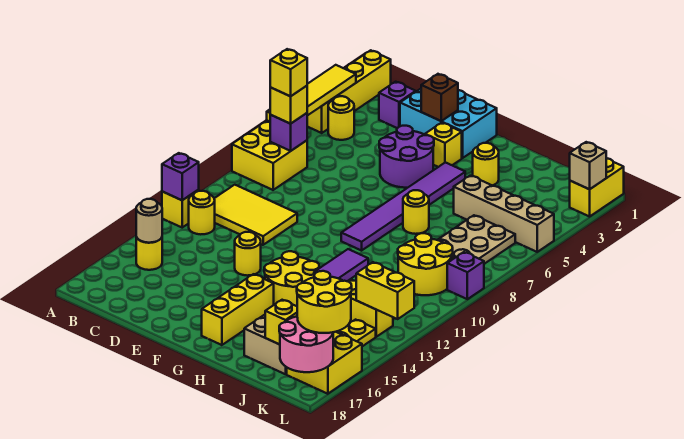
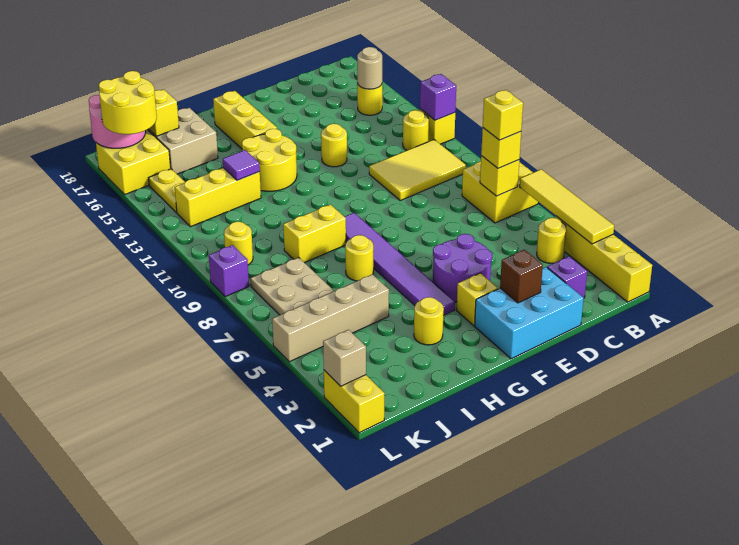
purple 1x1 brick [270,113,307,151] -> yellow 1x1 brick [480,156,519,196]
purple 1x2 tile [314,249,368,281] -> purple 1x1 tile [223,150,260,180]
yellow 2x2 round brick [398,233,453,295] -> yellow 1x1 round brick [224,222,253,265]
yellow 1x2 brick [356,262,414,319] -> yellow 1x2 brick moved to [283,204,346,263]

